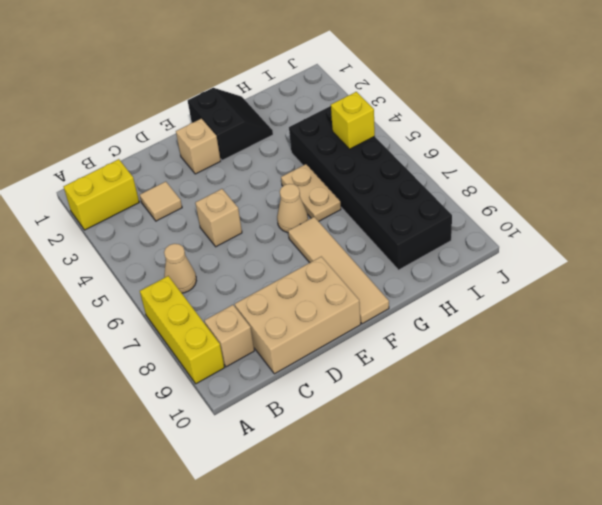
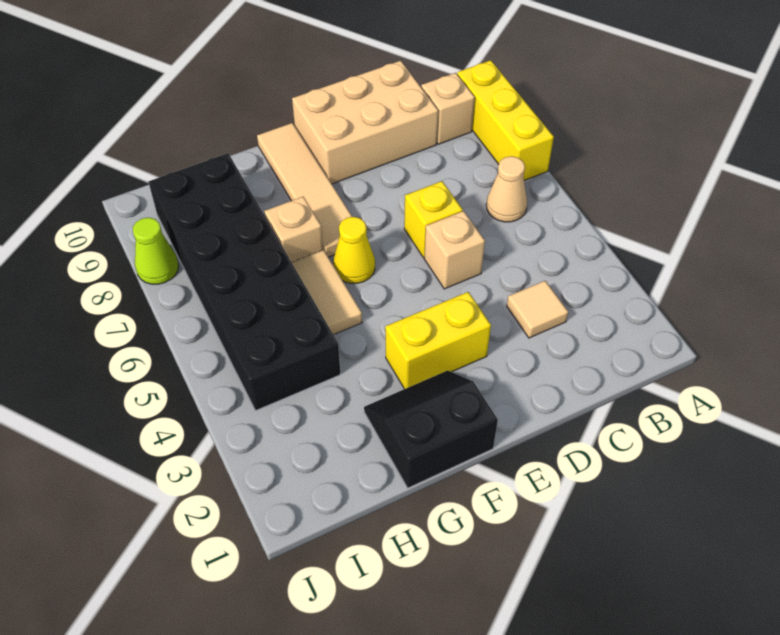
yellow 1x2 brick [64,159,139,230] -> yellow 1x2 brick moved to [385,292,491,389]
tan 1x1 brick [176,119,221,174] -> tan 1x1 brick moved to [264,197,323,262]
black 2x2 slope [188,88,273,161] -> black 2x2 slope turned to [364,371,498,488]
tan 1x1 cone [277,184,308,233] -> yellow 1x1 cone [333,217,375,283]
tan 1x2 plate [281,164,341,221] -> tan 1x2 tile [292,250,362,335]
yellow 1x1 brick [331,92,375,149] -> yellow 1x1 brick moved to [404,181,463,258]
none -> lime 1x1 cone [133,218,179,284]

